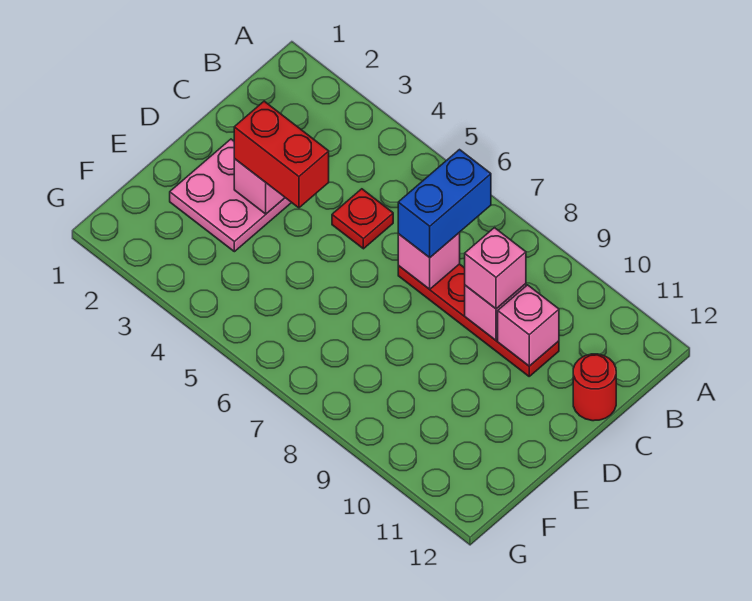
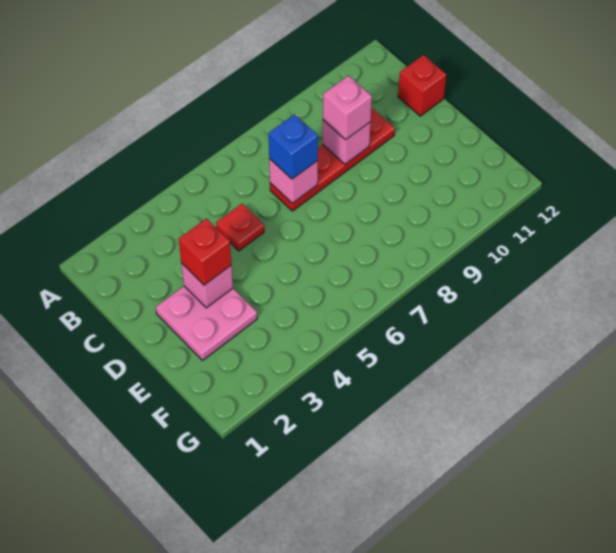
blue 1x2 brick [398,150,491,258] -> blue 1x1 brick [268,114,318,179]
pink 1x1 brick [498,285,559,366] -> none
red 1x1 round brick [573,354,616,421] -> red 1x1 brick [398,55,446,116]
red 1x2 brick [234,101,329,208] -> red 1x1 brick [179,218,231,285]

